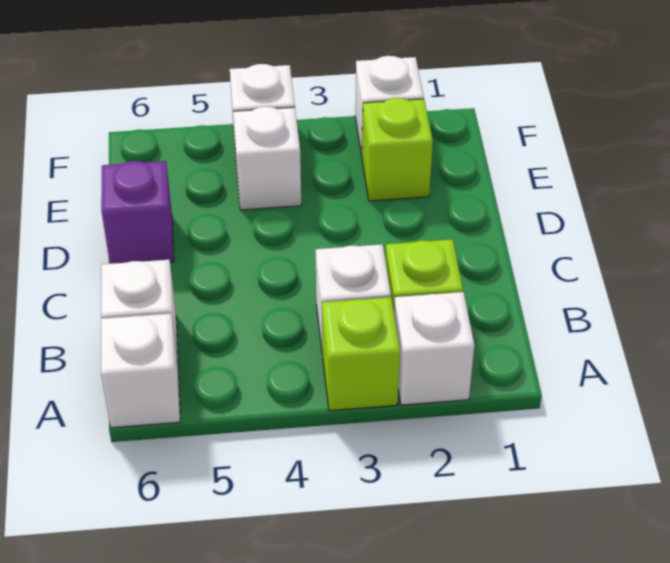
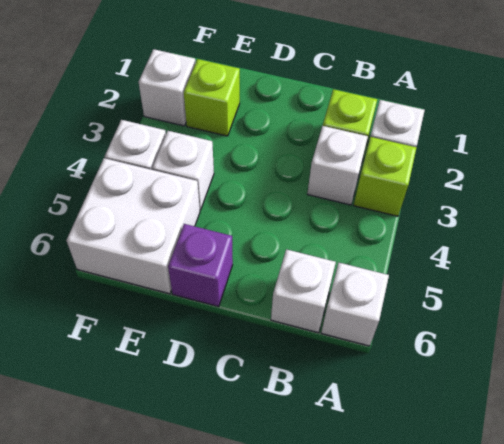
none -> white 2x2 brick [66,158,200,294]

